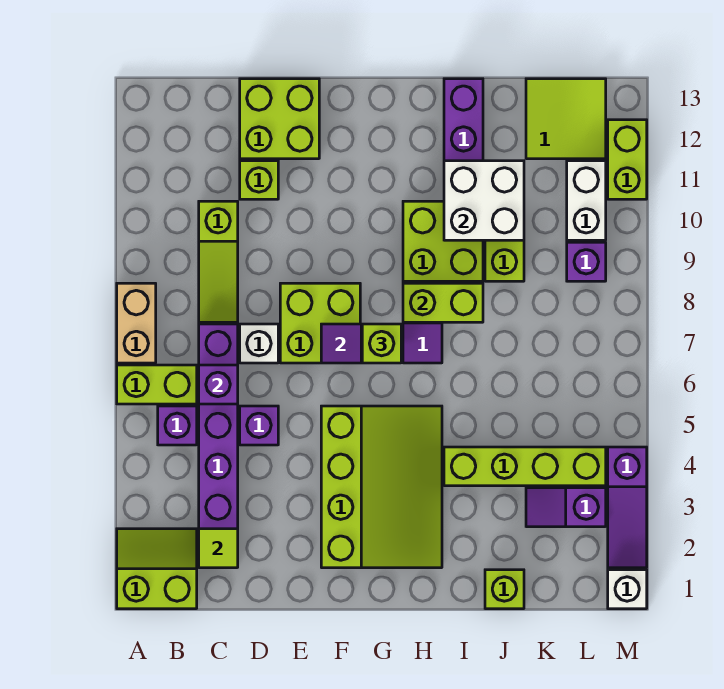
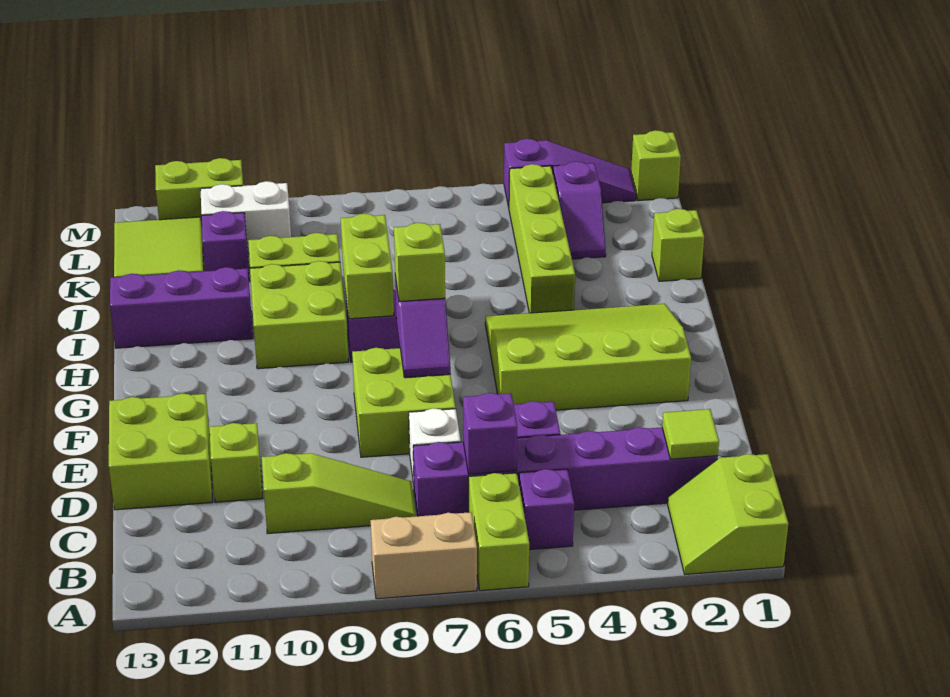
white 2x2 brick [444,161,524,240] -> none
purple 1x1 brick [567,242,606,281] -> purple 1x1 brick moved to [202,211,249,277]
white 1x1 brick [608,570,647,609] -> lime 1x1 brick [631,130,681,201]

